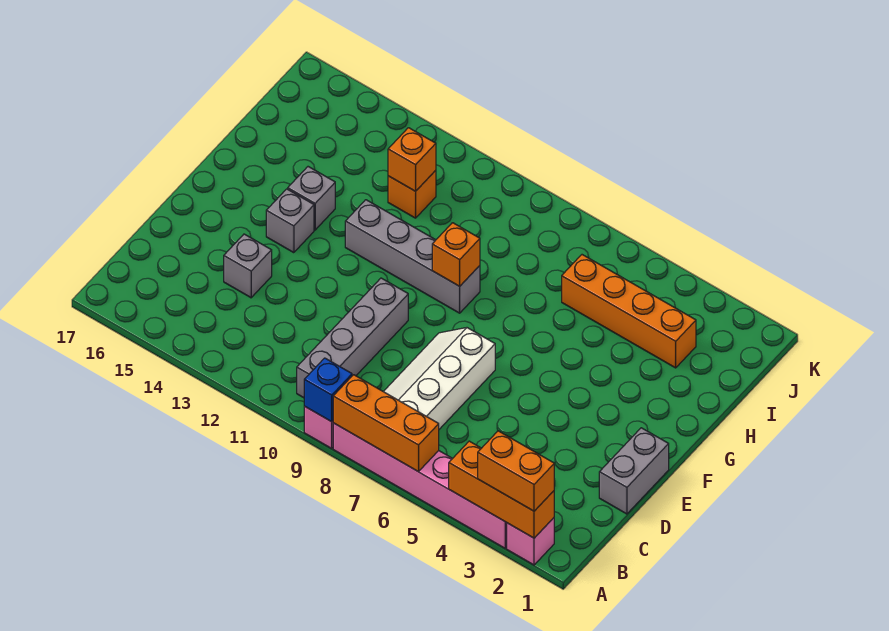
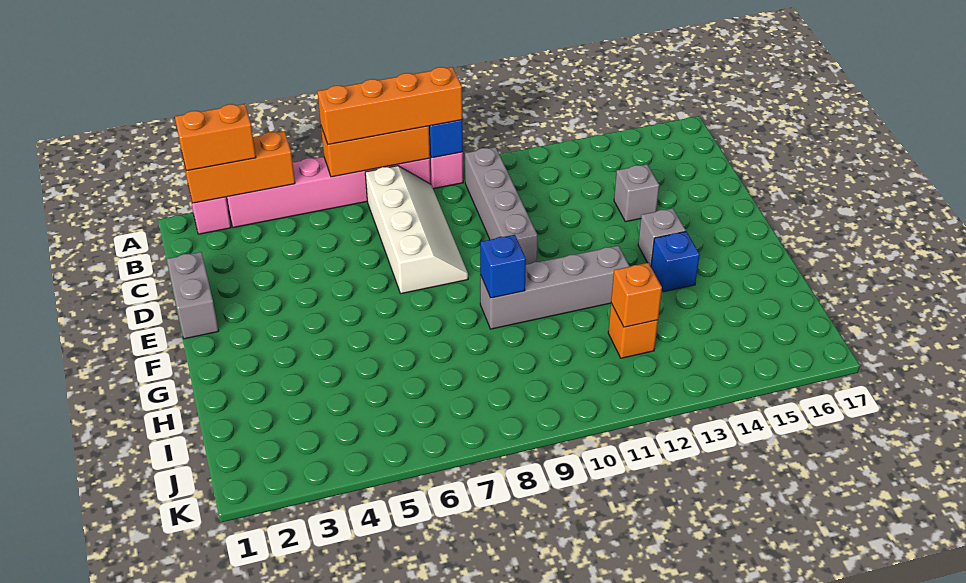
orange 1x1 brick [432,223,480,286] -> blue 1x1 brick [480,235,526,298]
grey 1x1 brick [288,167,335,230] -> blue 1x1 brick [651,232,700,292]
orange 1x4 brick [562,255,696,368] -> orange 1x4 brick moved to [317,67,462,144]

